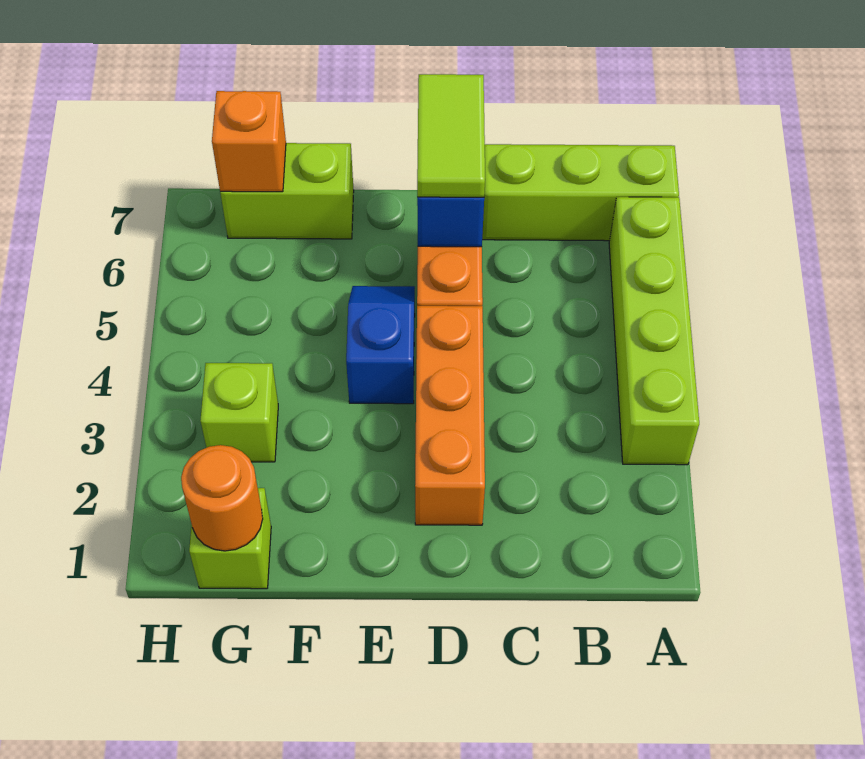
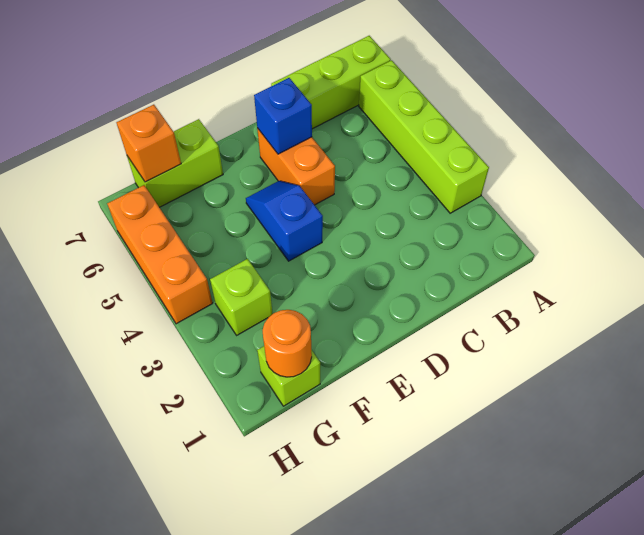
orange 1x3 brick [415,306,485,525] -> orange 1x3 brick moved to [107,185,213,324]
lime 1x2 tile [417,74,485,197] -> none

